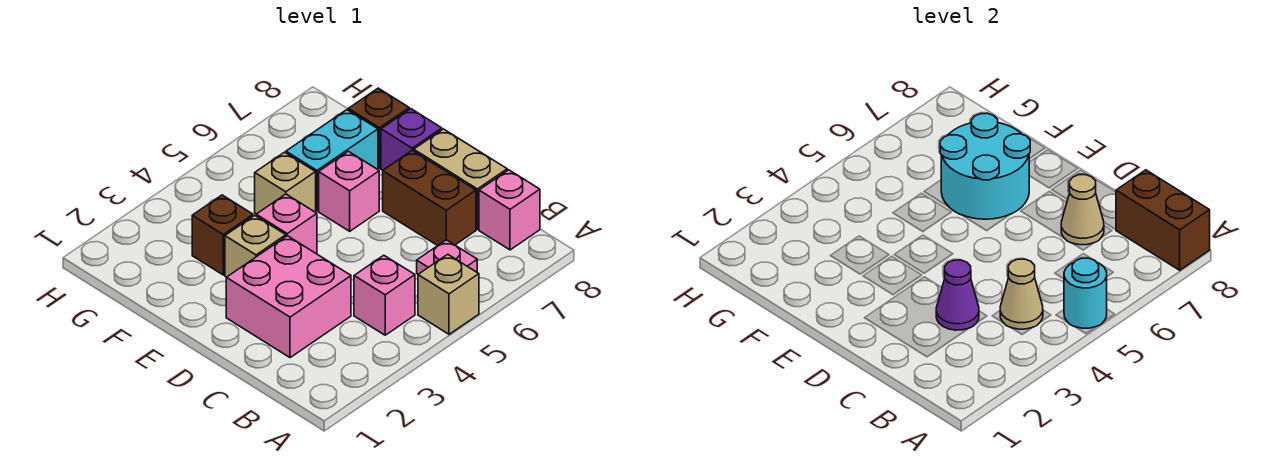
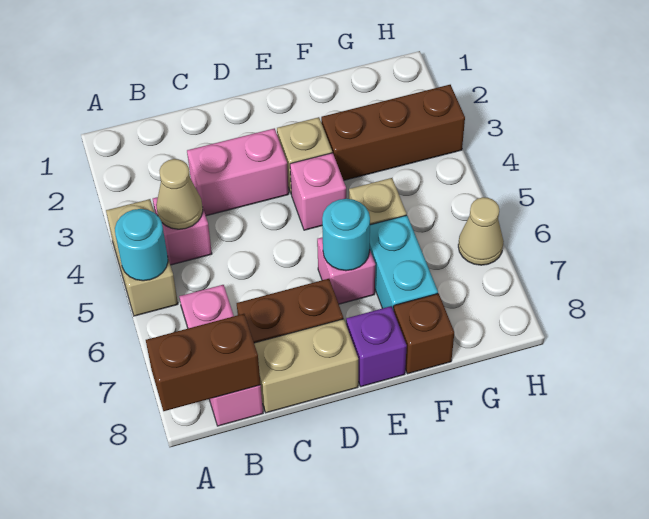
tan 1x1 brick [418,254,479,334] -> tan 1x2 brick [106,199,178,316]
pink 2x2 brick [226,236,351,358] -> pink 1x2 brick [187,128,289,216]
purple 1x1 cone [936,260,979,330] -> none
tan 1x1 cone [1061,175,1104,245] -> tan 1x1 cone moved to [458,197,504,265]
cyan 2x2 round brick [940,113,1030,219] -> cyan 1x1 round brick [322,199,370,271]
brown 1x1 brick [192,195,253,275] -> brown 1x3 brick [321,85,465,181]

